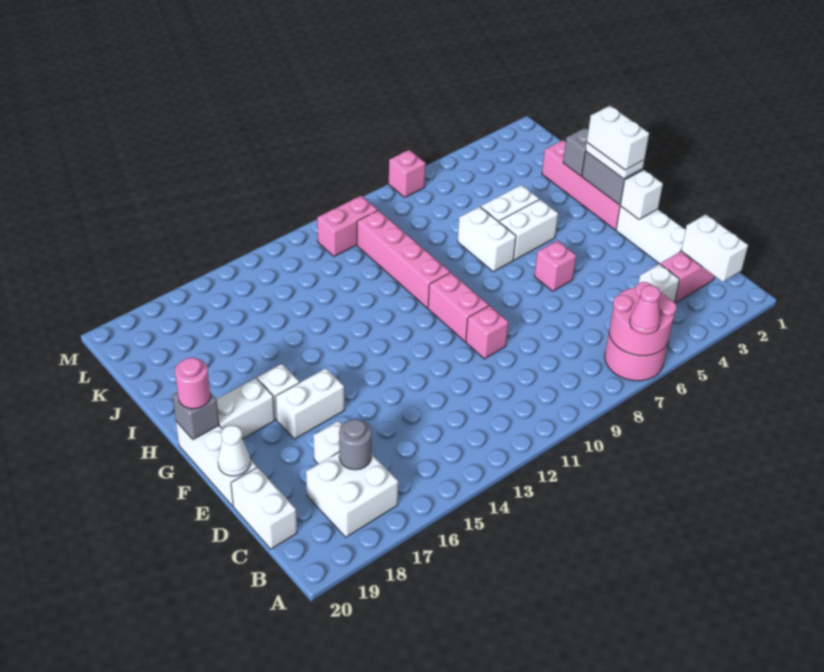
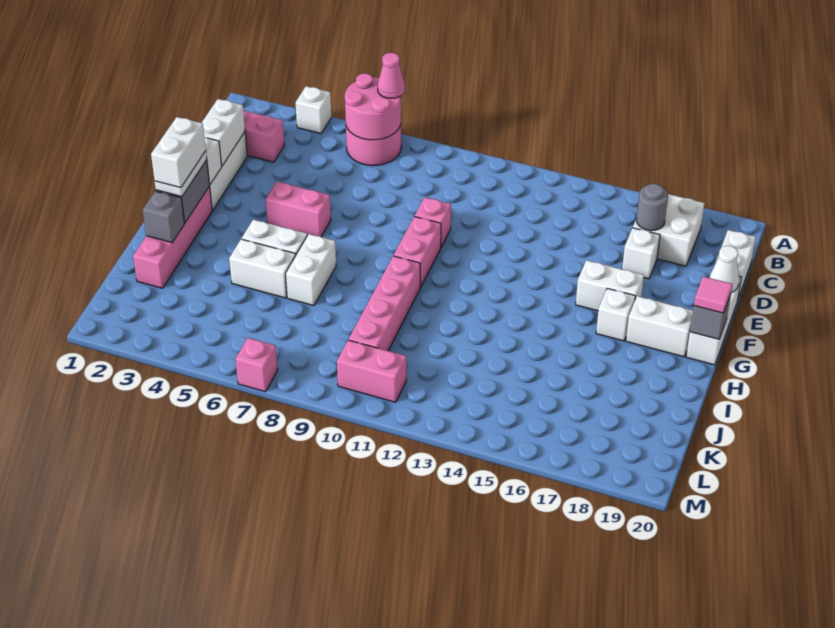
white 1x2 brick [681,214,748,282] -> white 1x2 brick moved to [202,99,245,166]
white 1x1 brick [639,264,680,302] -> white 1x1 brick moved to [295,86,331,133]
pink 1x1 brick [534,241,576,291] -> pink 1x2 brick [266,182,331,237]
pink 1x1 round brick [175,358,210,409] -> pink 1x1 tile [694,277,732,313]

